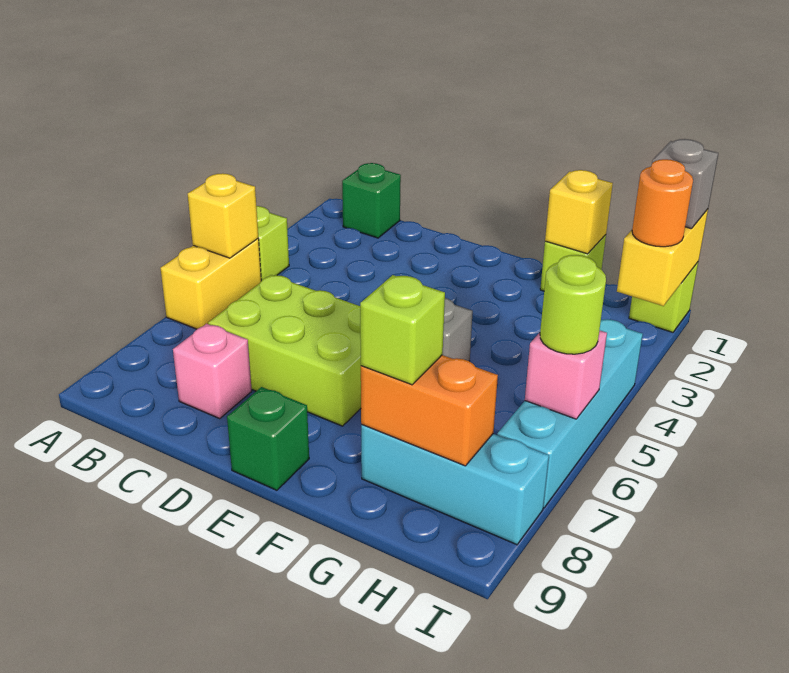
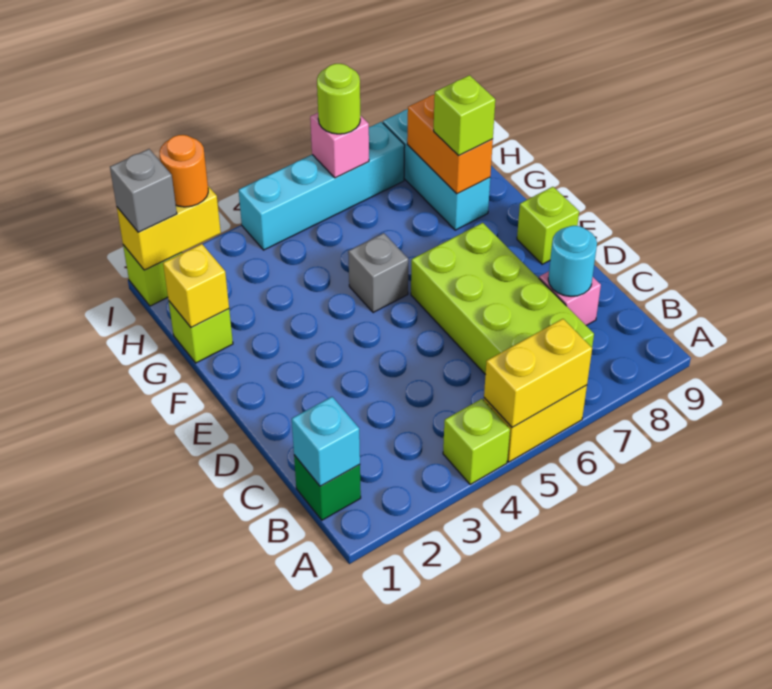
yellow 1x1 brick [188,173,258,258] -> yellow 1x2 brick [484,319,592,427]
none -> cyan 1x1 brick [292,397,360,486]
lime 2x3 brick [208,275,361,426] -> lime 2x4 brick [411,223,594,375]
none -> cyan 1x1 round brick [548,226,597,296]
green 1x1 brick [227,387,309,490] -> lime 1x1 brick [517,187,579,264]

